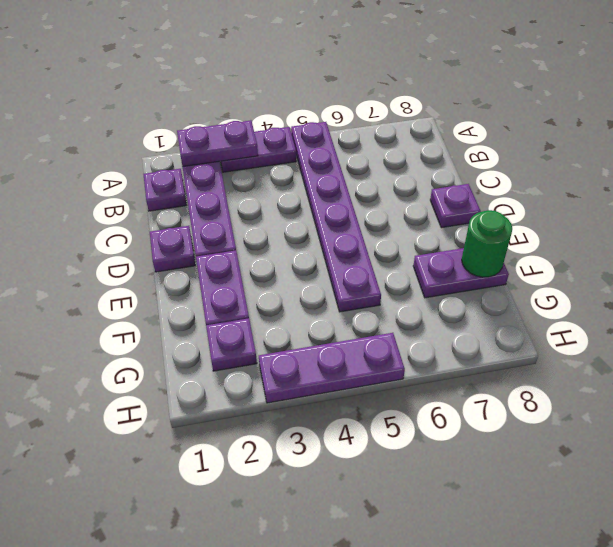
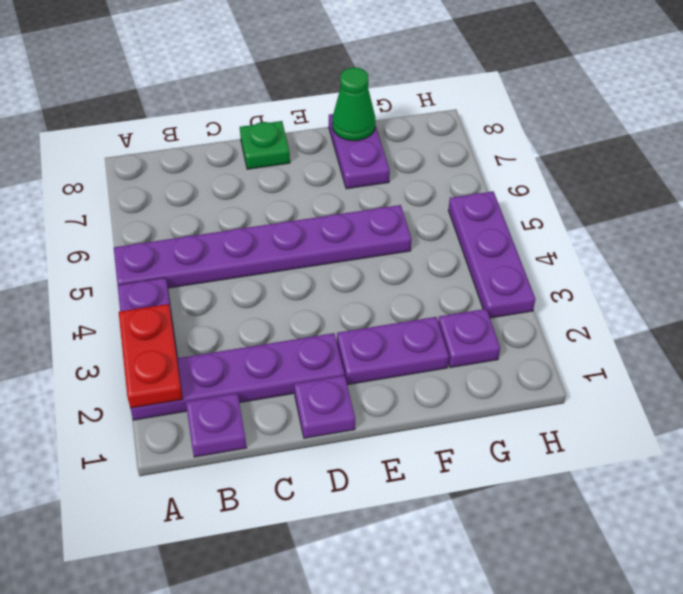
purple 1x2 plate [177,120,258,167] -> red 1x2 plate [119,304,183,408]
purple 1x1 plate [430,184,481,228] -> green 1x1 plate [240,121,290,169]
green 1x1 round brick [462,210,512,277] -> green 1x1 cone [332,67,376,141]

